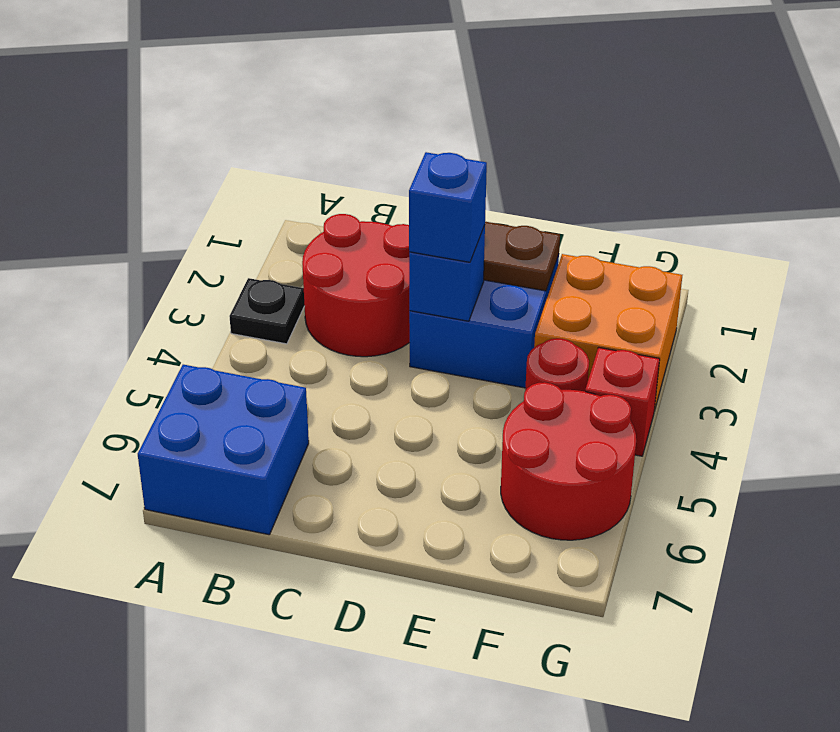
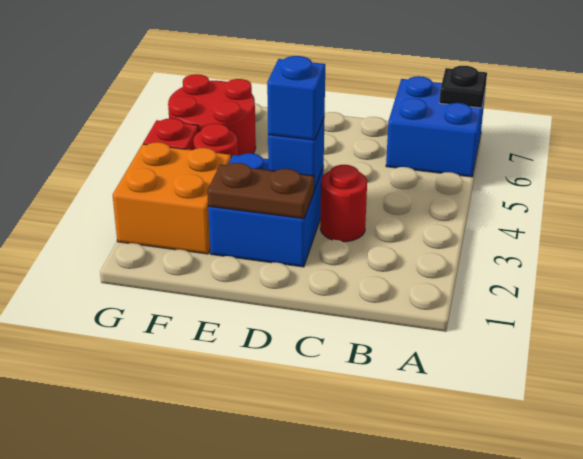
black 1x1 plate [229,278,304,344] -> black 1x1 plate moved to [439,66,487,108]
red 2x2 round brick [302,214,410,357] -> red 1x1 round brick [320,165,367,242]

